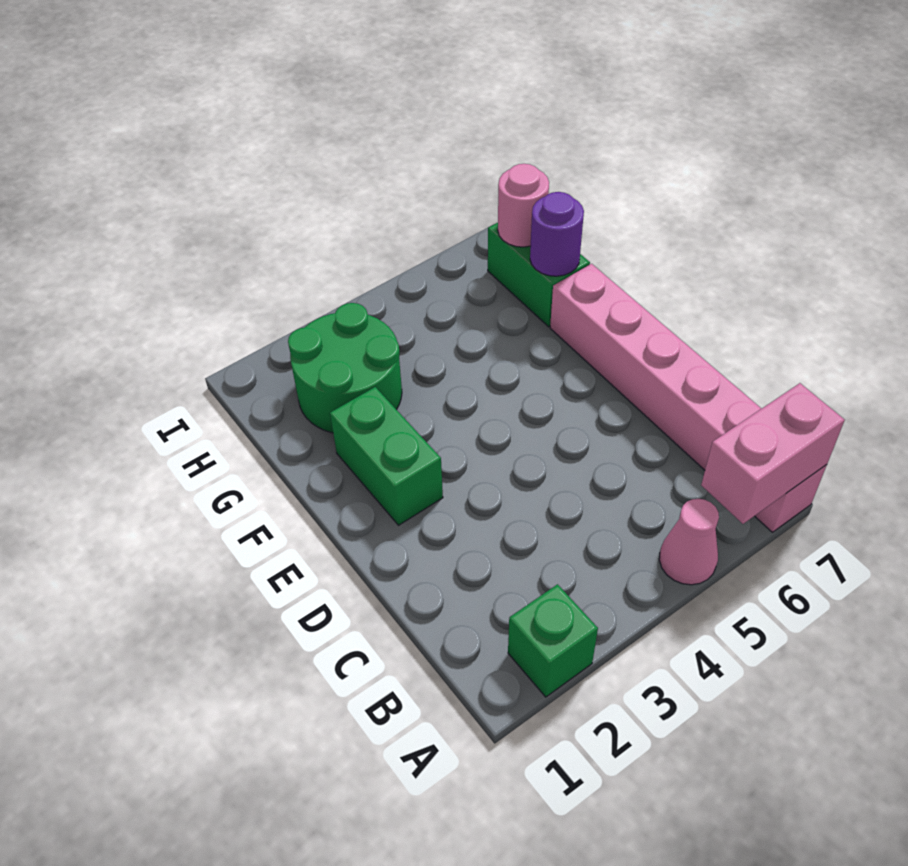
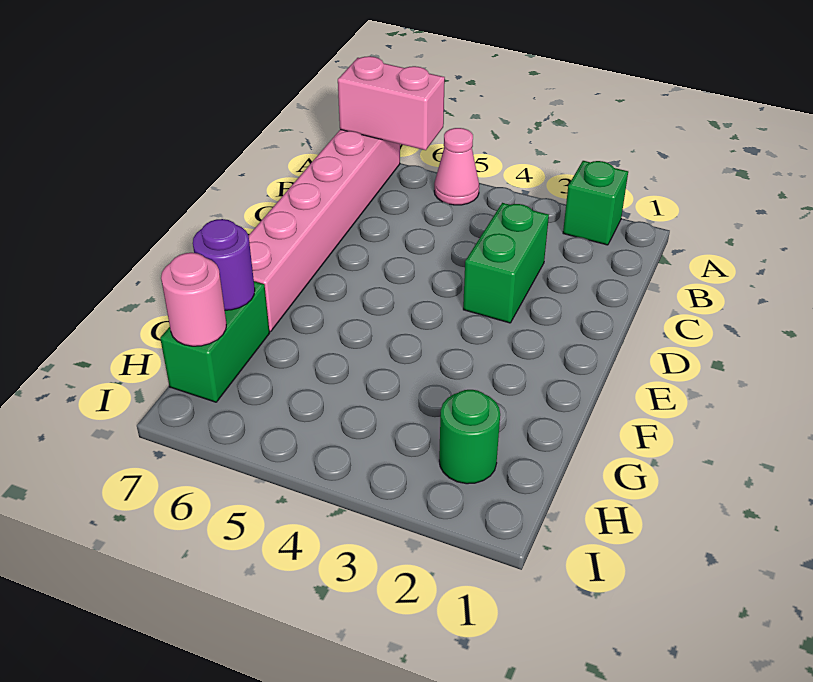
green 1x2 brick [330,387,443,525] -> green 1x2 brick moved to [463,203,549,323]
green 2x2 round brick [288,303,402,433] -> green 1x1 round brick [439,390,500,484]

